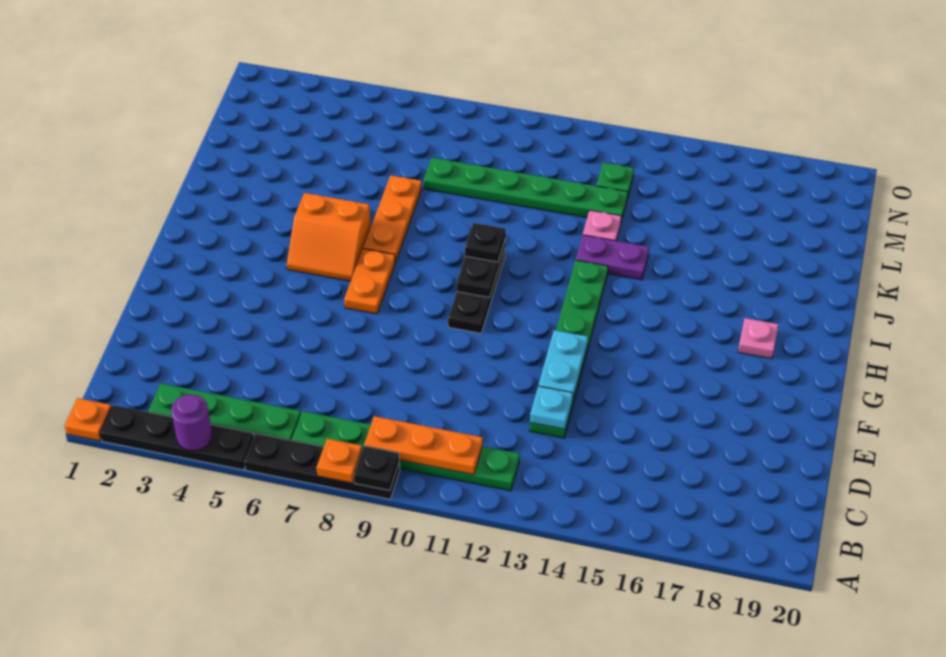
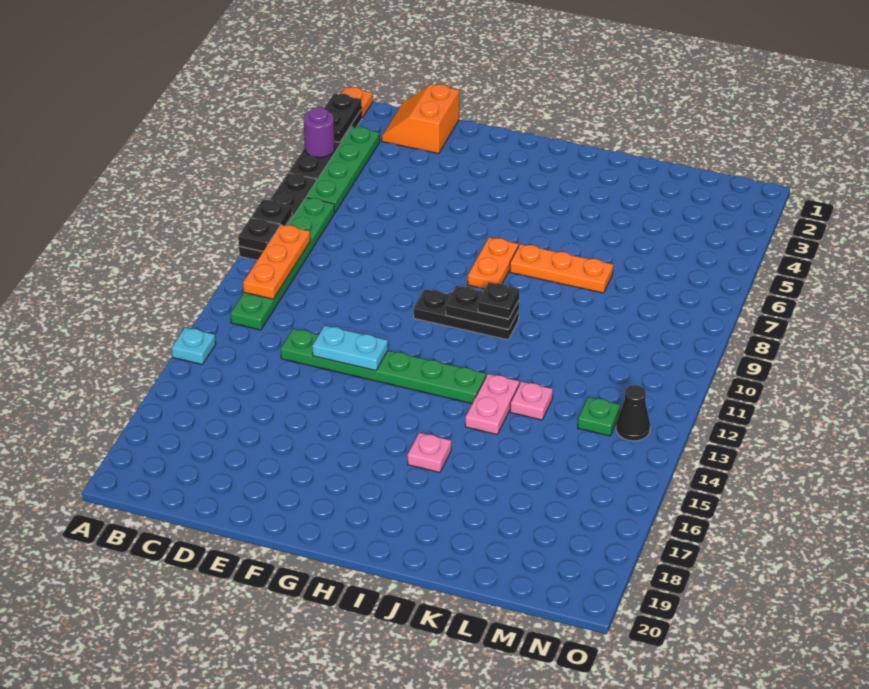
none -> black 1x2 plate [324,94,362,142]
orange 1x1 plate [317,439,362,483] -> black 1x1 plate [251,199,292,226]
cyan 1x1 plate [530,386,573,429] -> cyan 1x1 plate moved to [172,328,216,365]
orange 1x2 plate [344,249,395,314] -> orange 1x2 plate turned to [468,237,518,289]
orange 2x2 slope [287,193,371,281] -> orange 2x2 slope moved to [382,84,459,154]
pink 1x1 plate [738,318,779,359] -> pink 1x1 plate moved to [407,433,451,473]
purple 1x2 plate [576,235,649,280] -> pink 1x2 plate [465,374,519,434]
green 1x6 plate [423,158,628,222] -> none
none -> black 1x1 cone [616,385,650,441]

